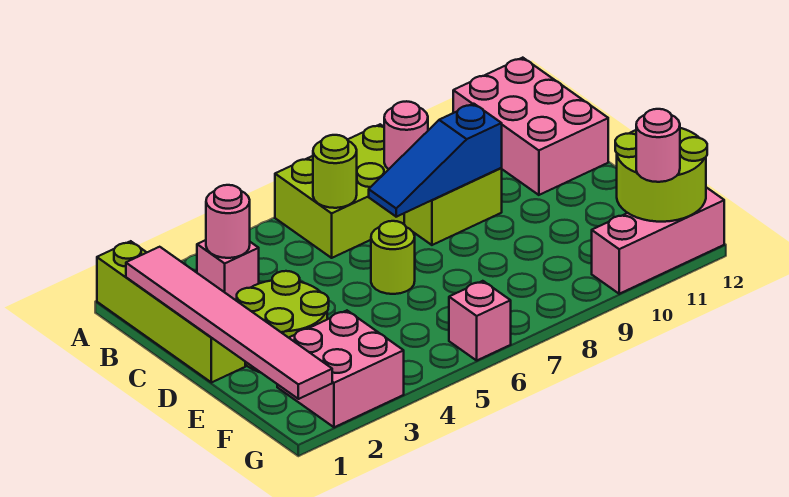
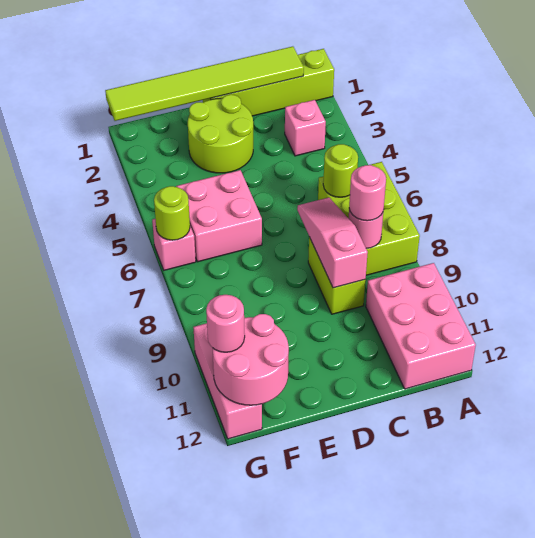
pink 2x3 brick [453,58,608,195] -> pink 2x3 brick turned to [366,263,476,389]
pink 1x6 tile [126,247,332,399] -> lime 1x6 tile [105,46,304,121]
pink 1x1 round brick [206,185,250,258] -> pink 1x1 round brick moved to [349,165,386,221]
blue 1x3 slope [369,104,502,217] -> pink 1x3 slope [297,197,368,288]
lime 1x1 round brick [371,221,415,294] -> lime 1x1 round brick moved to [154,186,190,240]
pink 2x2 brick [277,311,404,427] -> pink 2x2 brick moved to [176,170,262,262]
lime 2x2 round brick [615,128,707,222] -> pink 2x2 round brick [213,314,289,405]

